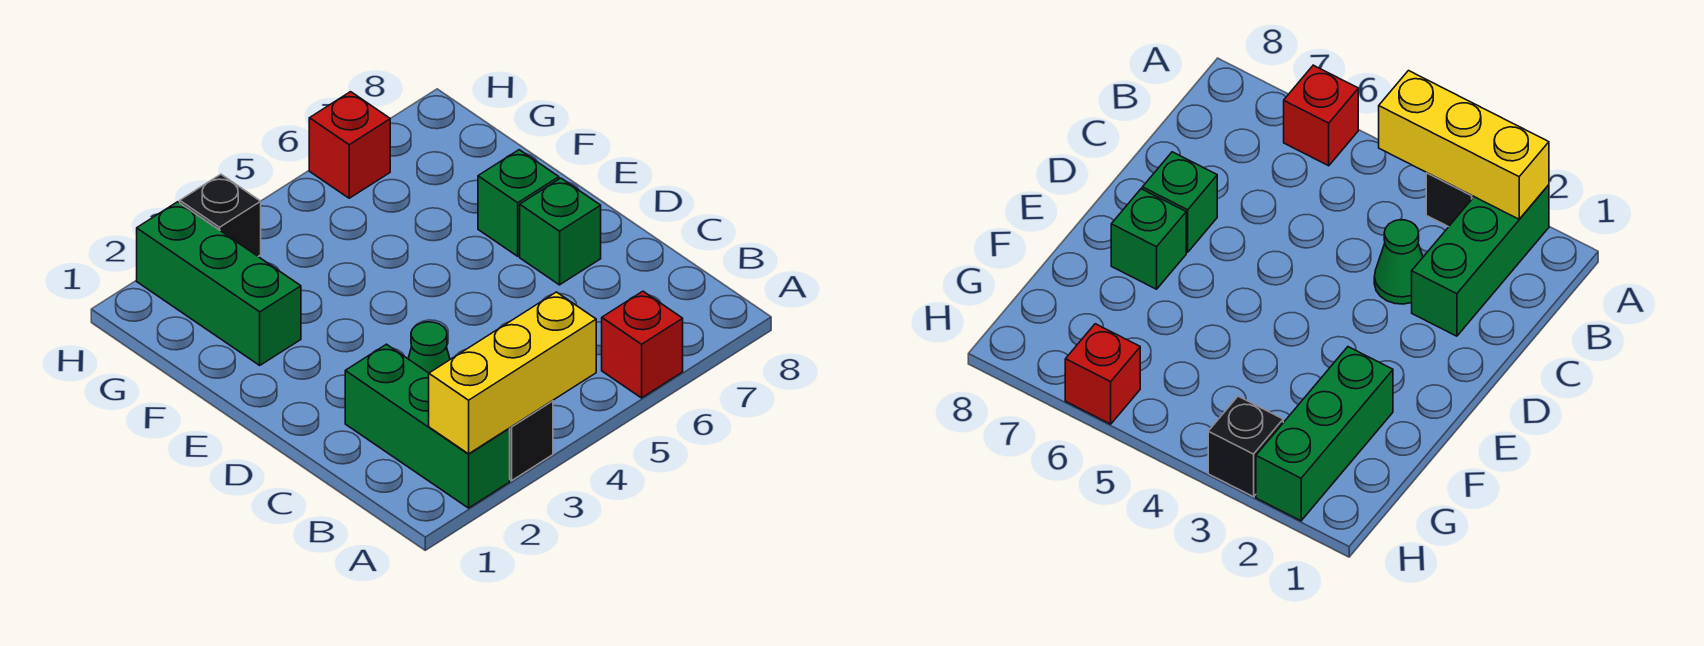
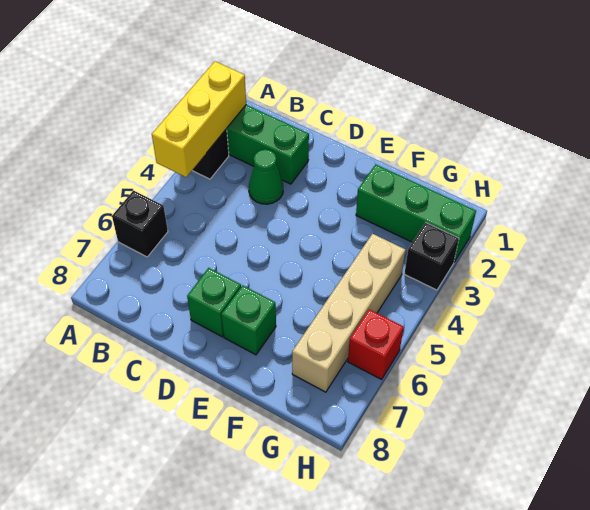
red 1x1 brick [602,291,683,398] -> black 1x1 brick [112,191,168,257]
none -> tan 1x4 brick [292,234,405,392]

